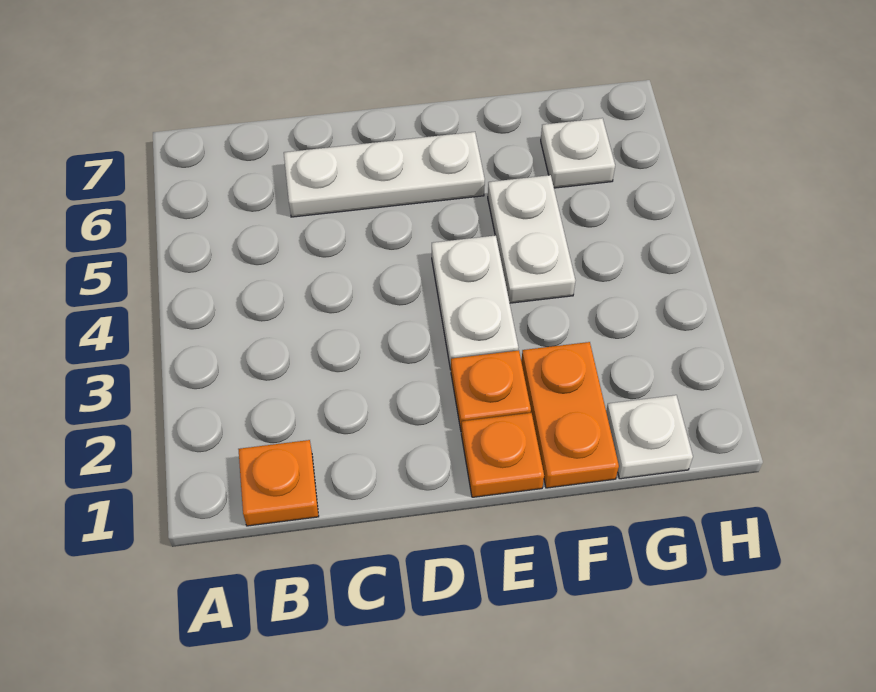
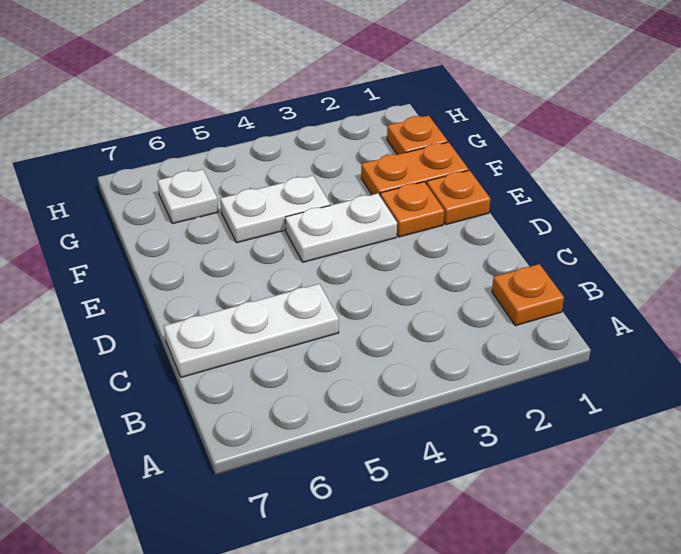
white 1x3 plate [284,132,485,217] -> white 1x3 plate turned to [164,284,339,377]
white 1x1 plate [606,395,693,479] -> orange 1x1 plate [387,115,448,155]

